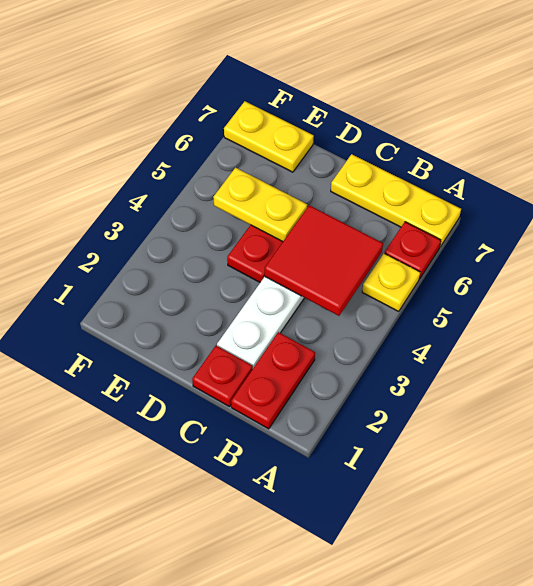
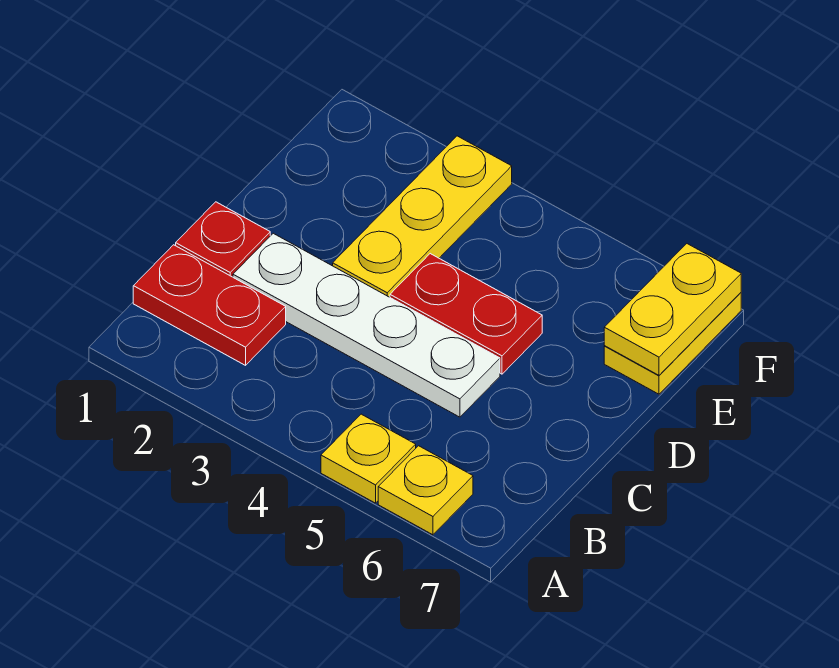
red 1x1 plate [385,222,441,279] -> yellow 1x1 plate [378,446,473,535]
yellow 1x3 plate [331,154,461,247] -> yellow 1x3 plate moved to [333,136,512,297]
red 2x2 tile [265,205,383,316] -> none
yellow 1x2 plate [213,168,307,242] -> yellow 1x2 plate moved to [604,244,741,375]

